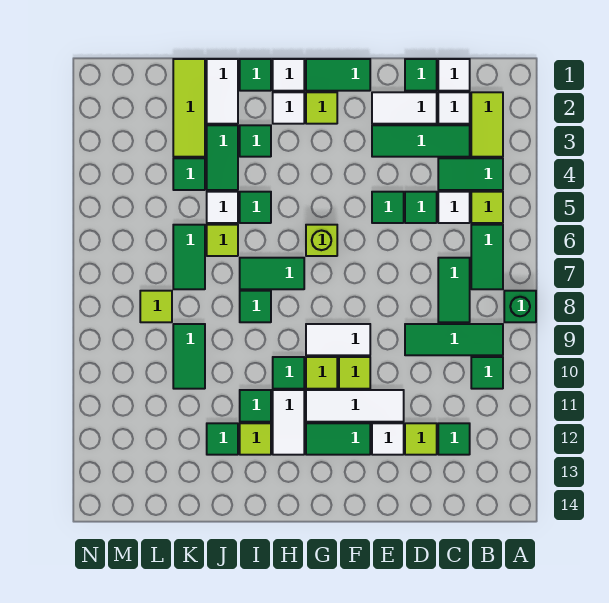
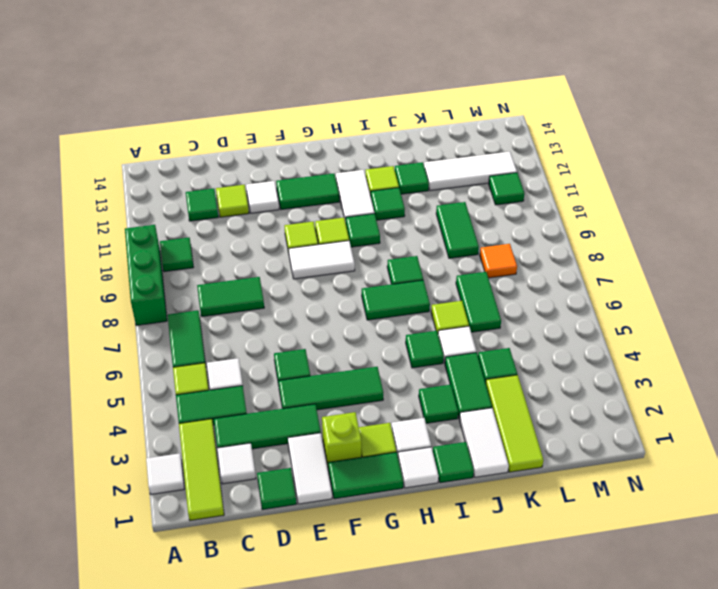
green 1x1 brick [504,291,536,322] -> green 1x3 brick [125,225,167,325]
lime 1x2 tile [471,92,503,157] -> lime 1x3 tile [179,419,224,521]
green 1x3 tile [405,324,503,355] -> green 1x3 tile moved to [278,367,383,410]
white 1x1 tile [438,59,470,91] -> white 1x1 tile moved to [146,453,184,494]
green 1x2 tile [438,258,470,322] -> green 1x2 tile turned to [197,277,264,317]
white 1x2 tile [372,92,437,124] -> white 1x2 tile turned to [288,433,332,504]
green 1x1 tile [405,192,437,223] -> green 1x1 tile moved to [489,173,524,205]
white 1x3 tile [306,390,404,422] -> white 1x3 tile moved to [424,152,517,191]
lime 1x1 brick [306,225,337,256] -> lime 1x1 brick moved to [322,412,361,465]
lime 1x1 tile [140,291,172,322] -> orange 1x1 tile [480,244,517,278]

